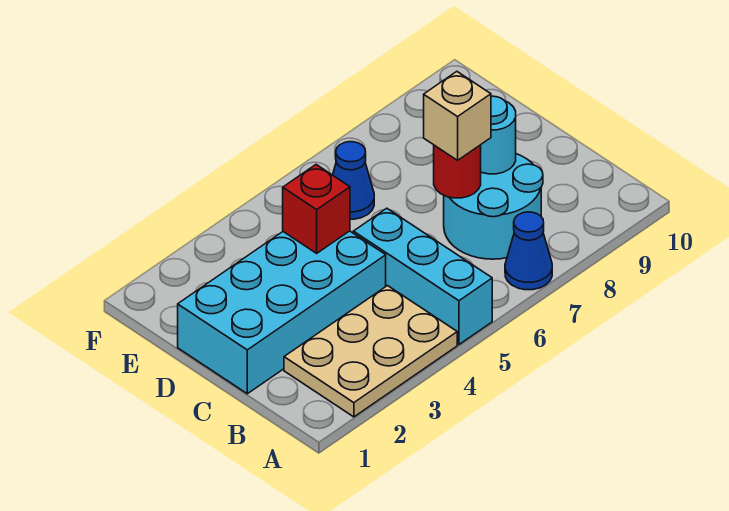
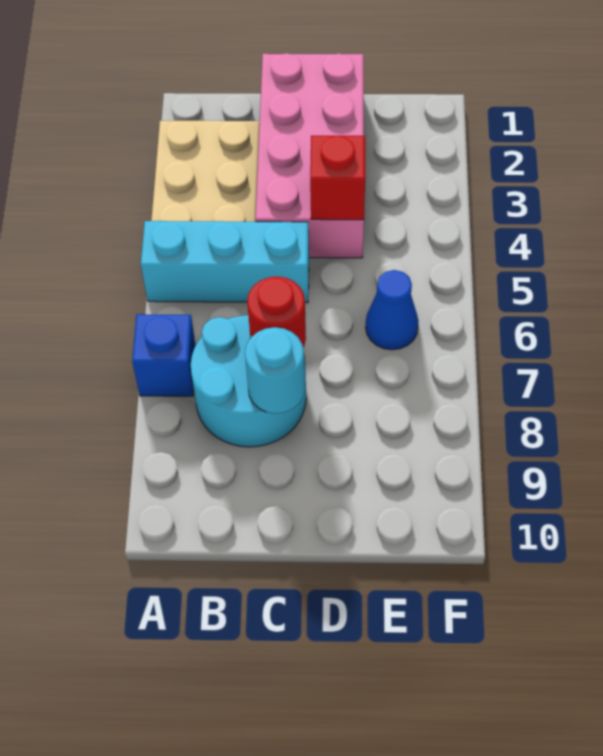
blue 1x1 cone [505,212,552,290] -> blue 1x1 brick [132,314,196,396]
cyan 2x4 brick [178,231,386,394] -> pink 2x4 brick [256,53,364,258]
tan 1x1 brick [424,72,491,160] -> none

